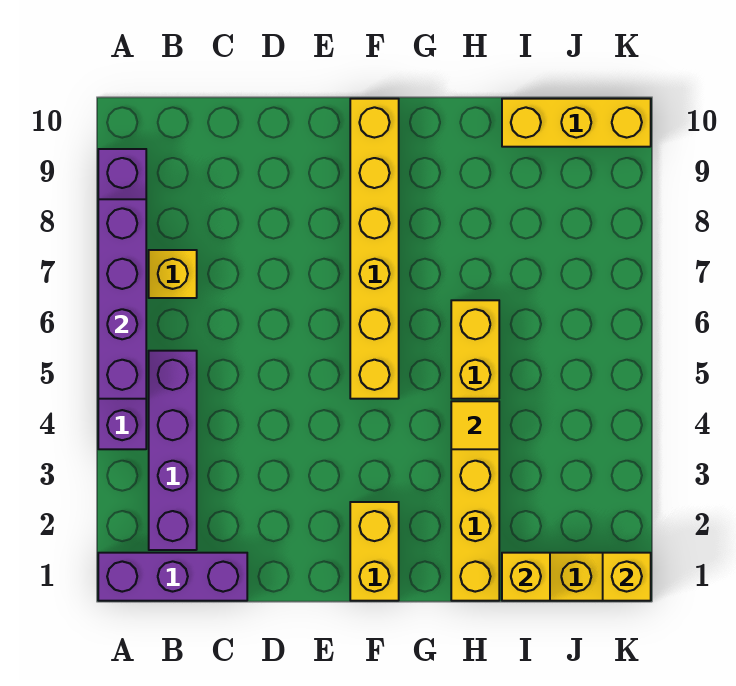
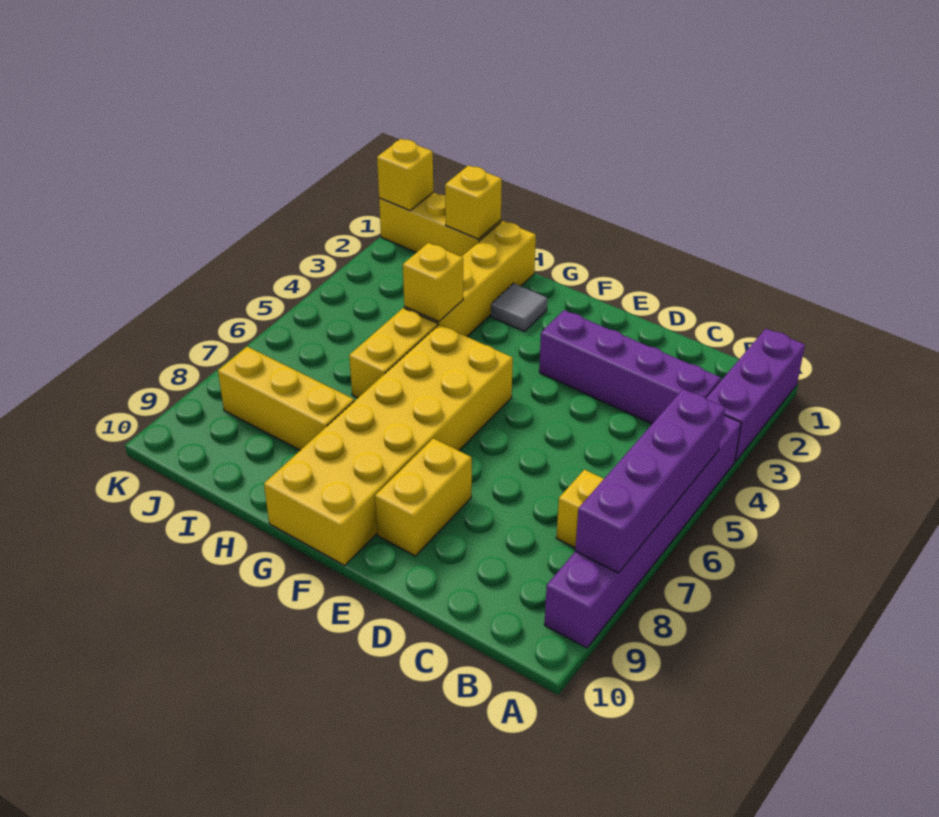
purple 1x3 brick [98,553,247,601] -> purple 1x3 brick turned to [706,329,805,462]
purple 1x4 brick [149,351,197,550] -> purple 1x4 brick turned to [539,310,721,424]
yellow 1x2 brick [350,502,399,601] -> yellow 1x2 brick moved to [375,438,472,556]
yellow 1x6 brick [350,99,399,399] -> yellow 2x6 brick [264,324,513,566]
none -> grey 1x1 tile [491,283,547,332]
yellow 1x1 tile [451,401,499,449] -> yellow 1x1 brick [403,243,463,322]
yellow 1x3 brick [502,99,651,147] -> yellow 1x3 brick moved to [218,347,354,450]

